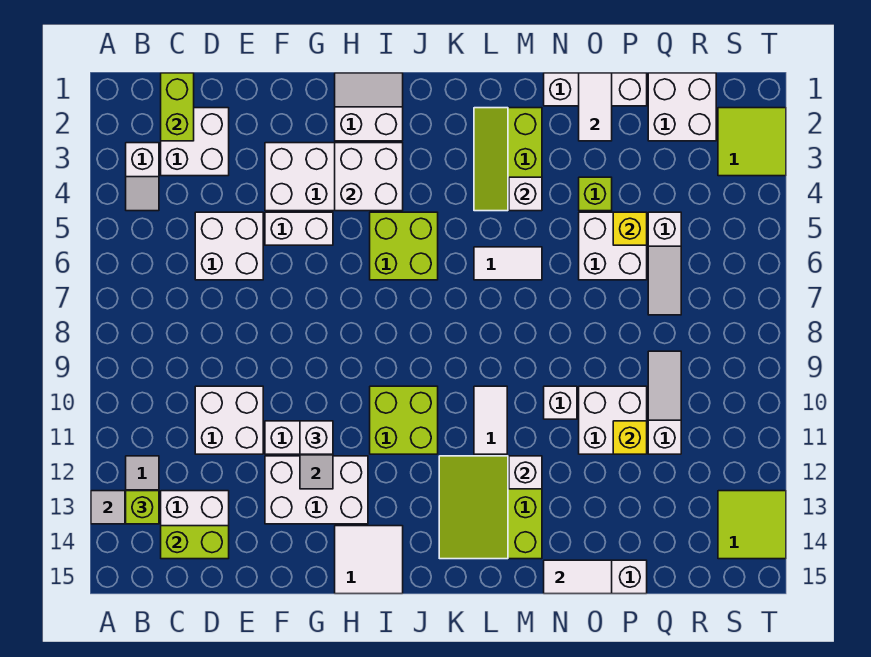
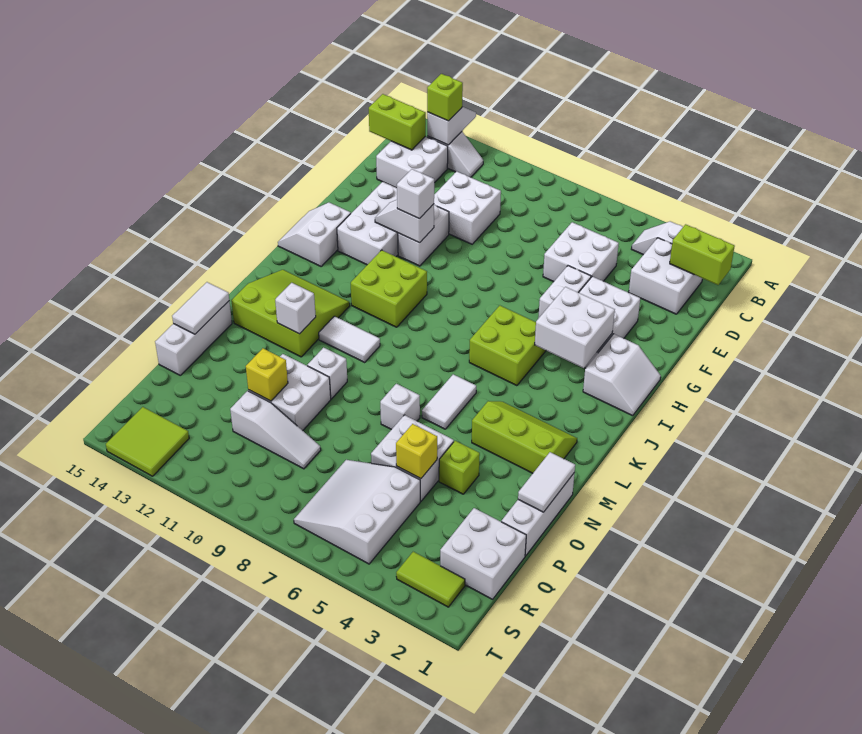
lime 1x2 brick [161,526,229,559] -> lime 1x2 brick turned to [369,94,426,150]
white 2x2 tile [335,526,403,594] -> white 2x2 slope [278,203,351,266]
white 1x1 brick [509,177,542,211] -> white 1x1 brick moved to [380,384,420,430]
white 1x2 tile [579,73,612,141] -> white 1x2 tile turned to [518,452,575,512]
white 1x3 slope [648,212,681,315] -> white 3x3 slope [294,460,420,564]
lime 2x2 tile [718,108,786,176] -> lime 1x2 tile [396,552,465,607]

